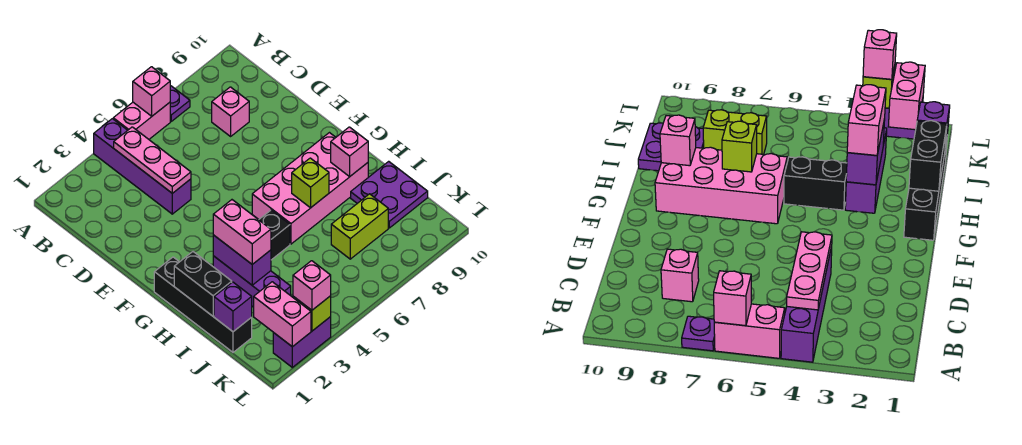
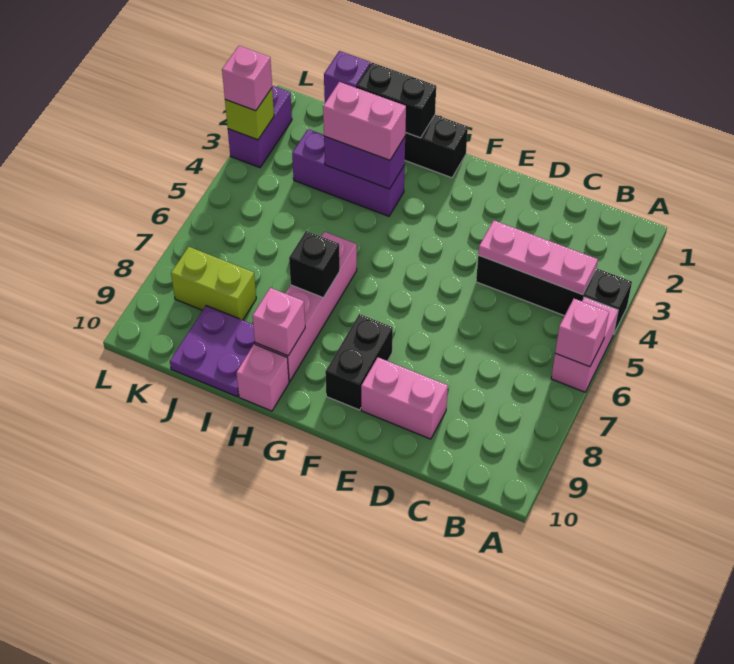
purple 1x4 brick [94,119,191,214] -> black 1x4 brick [476,255,632,335]
purple 1x1 plate [170,86,190,121] -> none
pink 1x1 brick [212,87,249,136] -> pink 1x1 brick moved to [236,344,289,411]
pink 2x4 brick [252,133,368,244] -> pink 1x4 brick [255,232,357,381]
black 1x2 brick [259,210,290,260] -> black 1x2 brick moved to [325,314,393,410]
lime 1x1 brick [292,158,329,208] -> black 1x1 brick [289,231,340,298]
lime 1x2 brick [331,194,388,259] -> lime 1x2 brick turned to [171,247,256,320]
pink 1x2 brick [254,282,311,347] -> pink 1x2 brick moved to [361,358,448,439]

